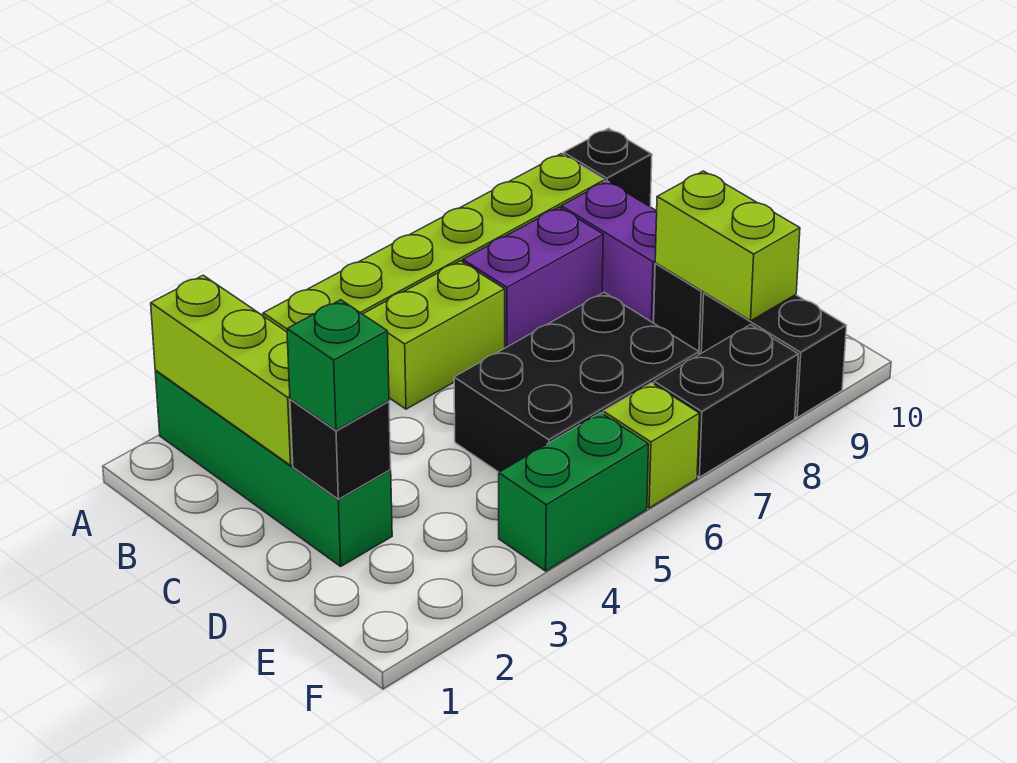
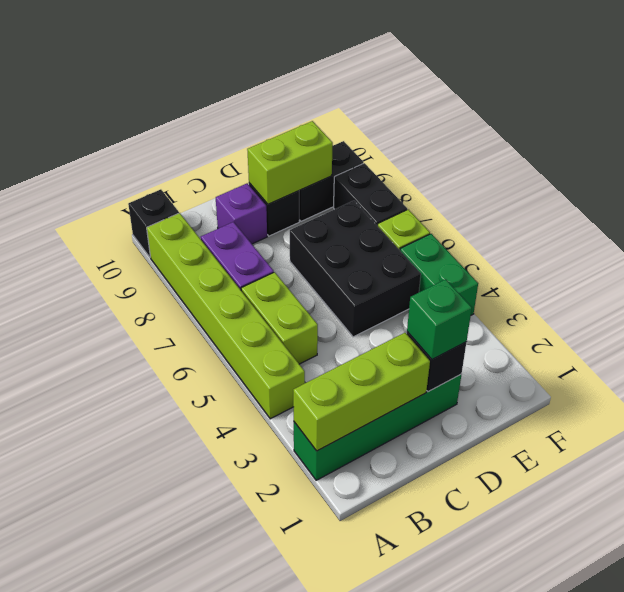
purple 1x2 brick [561,181,657,323] -> purple 1x1 brick [216,183,267,244]

